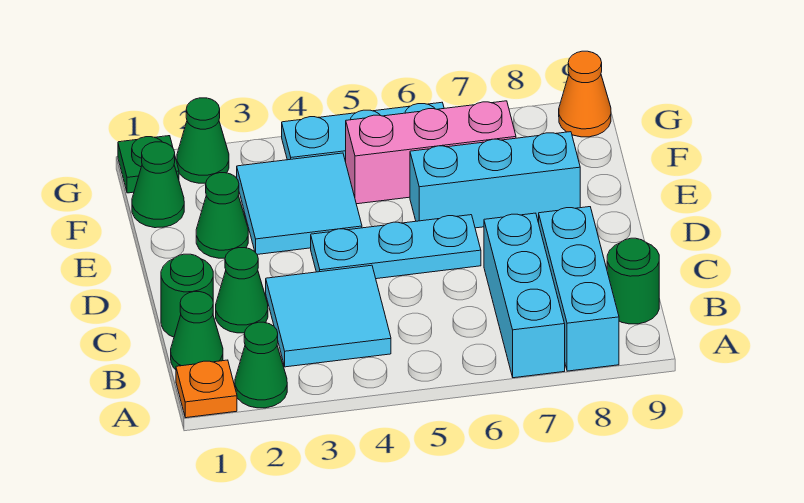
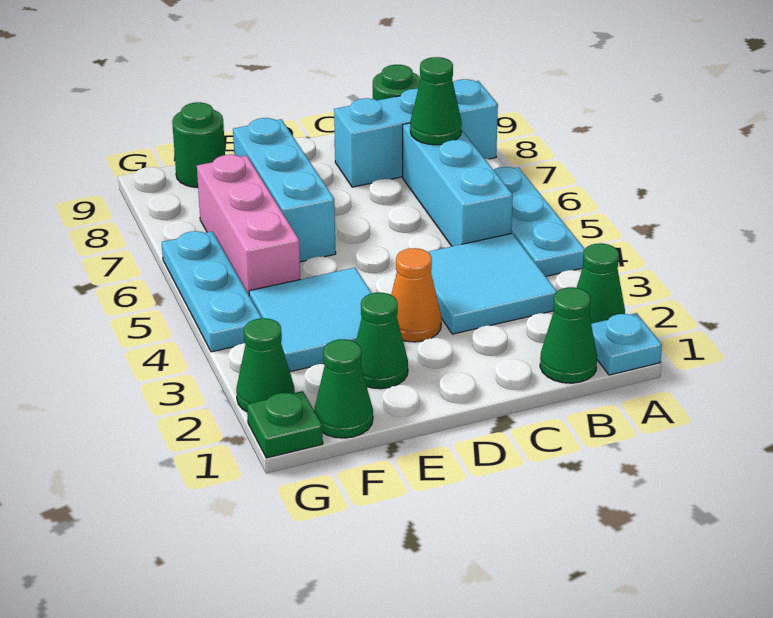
orange 1x1 plate [176,360,237,418] -> cyan 1x1 plate [591,313,662,375]
cyan 1x3 brick [484,213,565,378] -> cyan 1x3 brick turned to [403,123,513,246]
green 1x1 round brick [161,254,213,337] -> green 1x1 round brick moved to [172,102,225,187]
green 1x1 cone [216,248,268,333] -> green 1x1 cone moved to [410,57,462,145]
cyan 1x3 plate [311,215,481,279] -> cyan 1x3 plate moved to [494,167,585,276]
orange 1x1 cone [559,51,611,137] -> orange 1x1 cone moved to [391,248,441,342]

